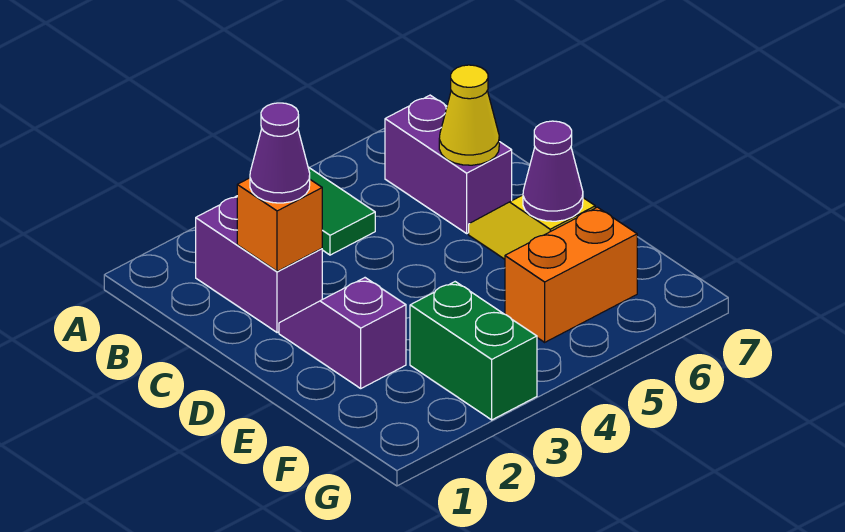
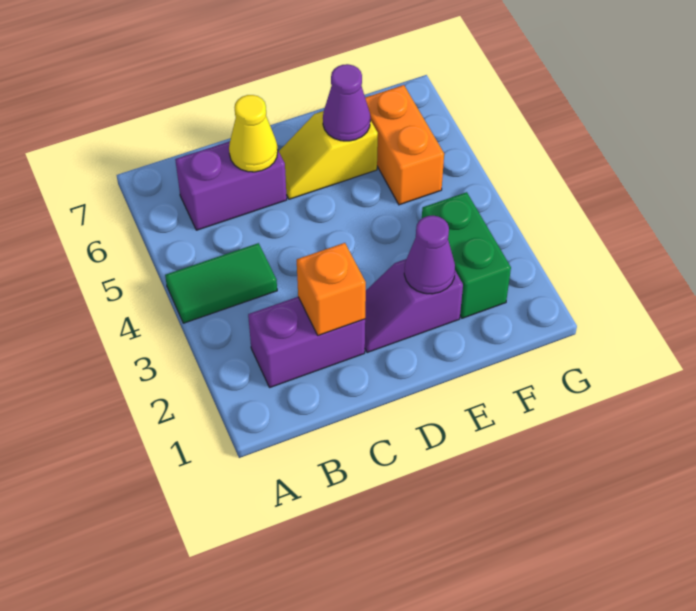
purple 1x1 cone [250,103,310,203] -> purple 1x1 cone moved to [404,216,455,294]
green 1x2 brick [410,282,537,420] -> green 1x2 brick turned to [422,192,511,318]

